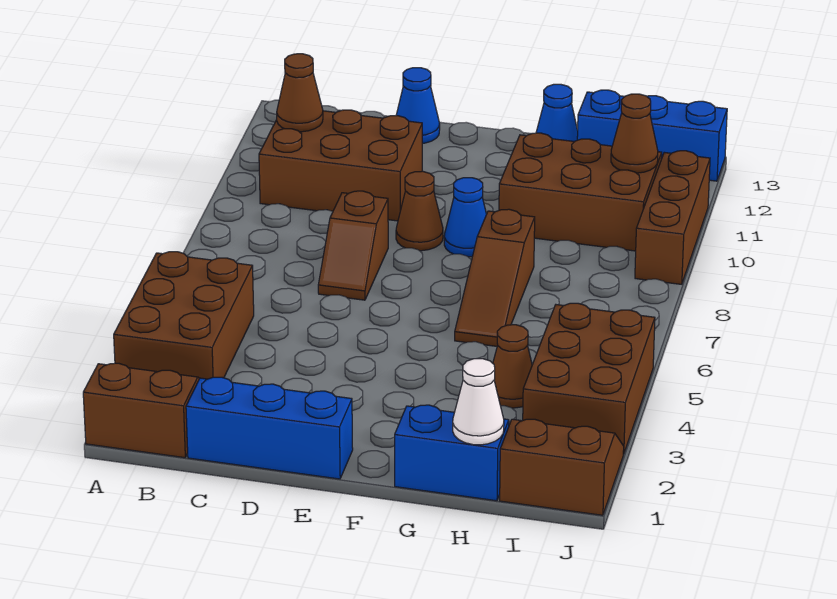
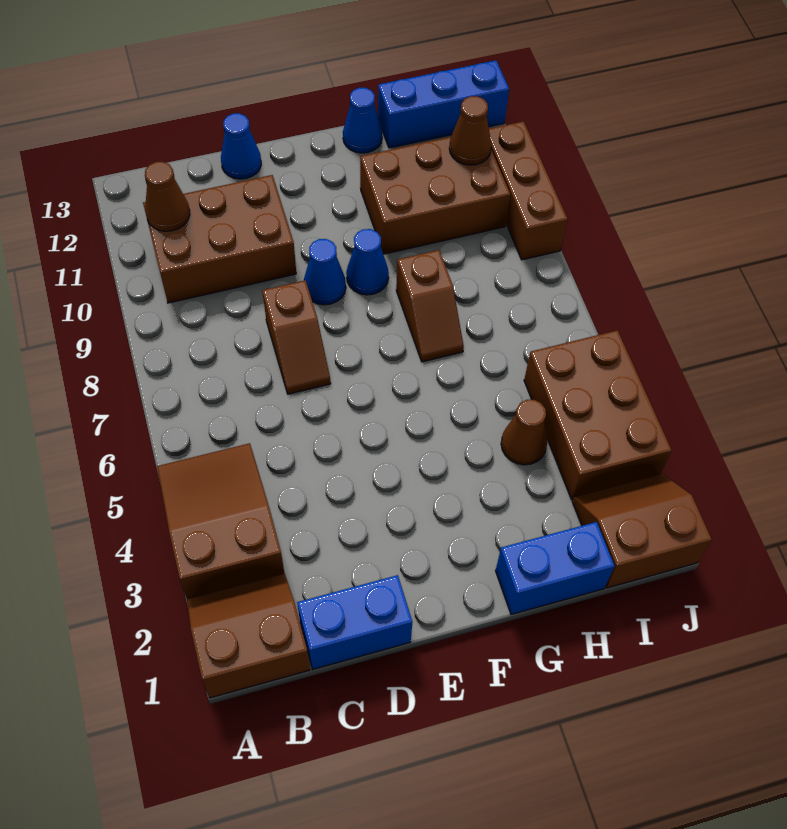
brown 2x3 brick [114,252,254,379] -> brown 2x3 slope [157,443,284,599]
blue 1x3 brick [186,377,353,479] -> blue 1x2 brick [297,575,412,669]
brown 1x1 cone [396,171,443,251] -> blue 1x1 cone [304,239,346,305]
brown 1x3 slope [455,209,535,346] -> brown 1x2 slope [396,250,464,362]
white 1x1 cone [453,359,504,445] -> none

